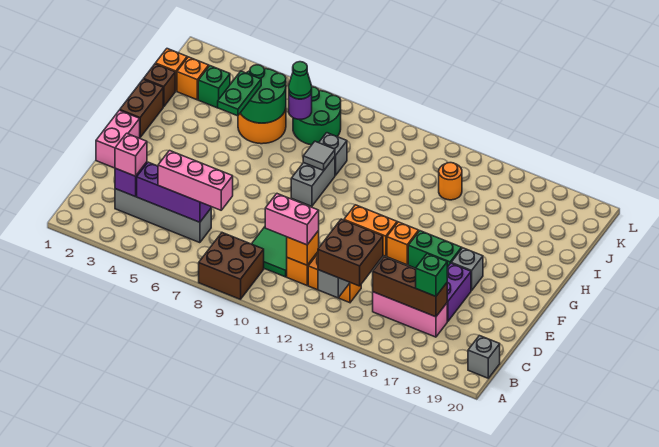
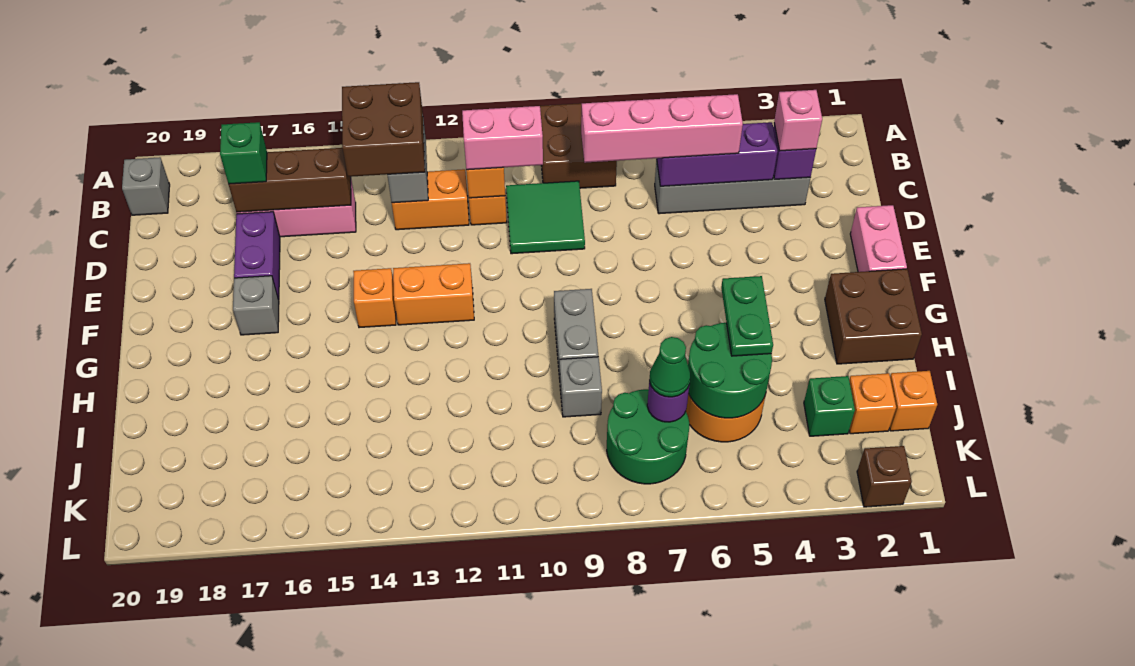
pink 1x3 brick [158,151,233,210] -> pink 1x4 brick [581,94,743,163]
green 1x2 brick [408,231,462,268] -> none
brown 1x2 brick [120,79,163,137] -> brown 2x2 brick [825,269,922,364]
grey 1x1 tile [303,141,335,171] -> none
brown 1x1 brick [144,64,175,107] -> brown 1x1 brick moved to [857,446,912,507]
orange 1x1 round brick [439,163,462,200] -> none

